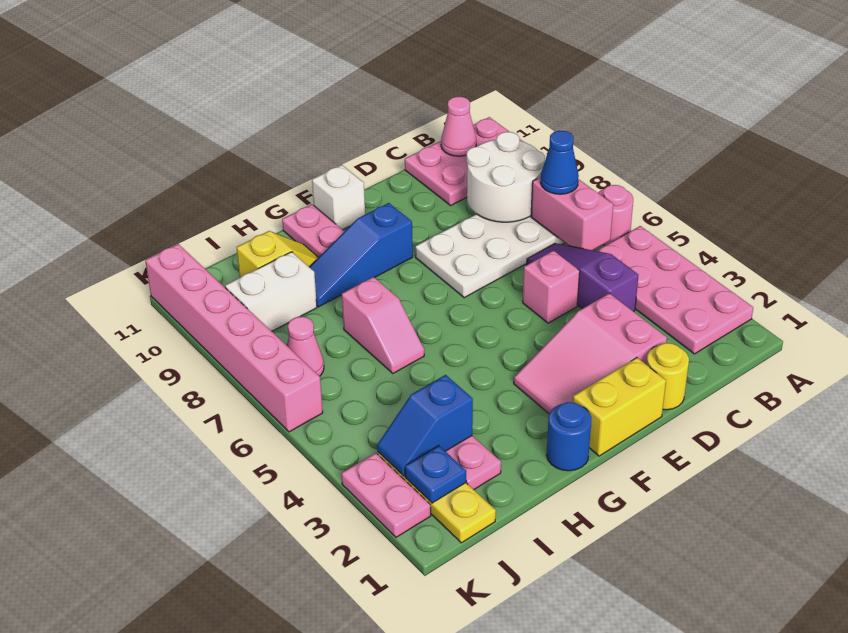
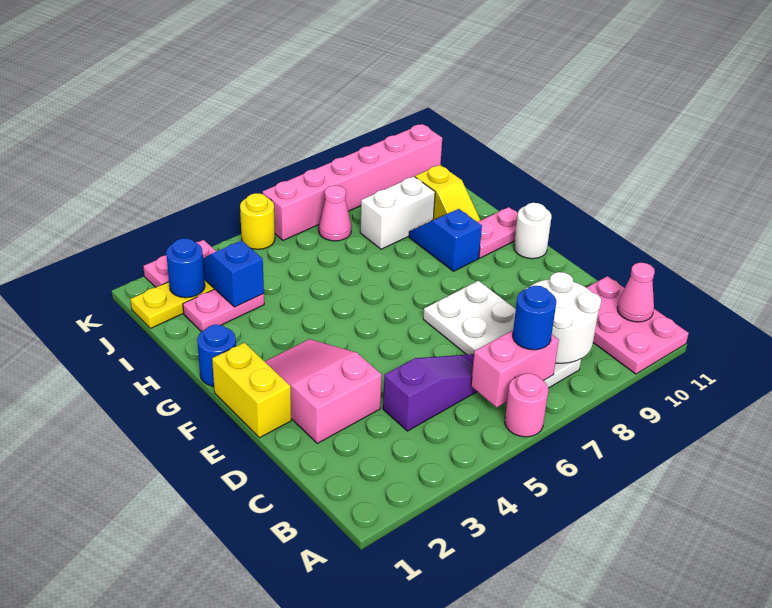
pink 2x4 plate [596,226,753,354] -> none
blue 1x1 cone [541,131,579,194] -> blue 1x1 round brick [513,286,556,350]
yellow 1x1 round brick [646,343,689,410] -> yellow 1x1 round brick moved to [240,193,275,249]
pink 1x1 brick [523,251,580,323] -> none
blue 1x3 slope [310,203,413,307] -> blue 1x2 slope [409,209,482,271]
white 1x1 brick [312,165,365,230] -> white 1x1 round brick [514,203,551,259]
pink 1x2 slope [342,277,424,373] -> none
white 1x2 brick [225,252,317,331] -> white 1x2 brick turned to [360,177,435,249]
blue 1x1 plate [405,446,466,503] -> blue 1x1 round brick [166,238,205,298]

